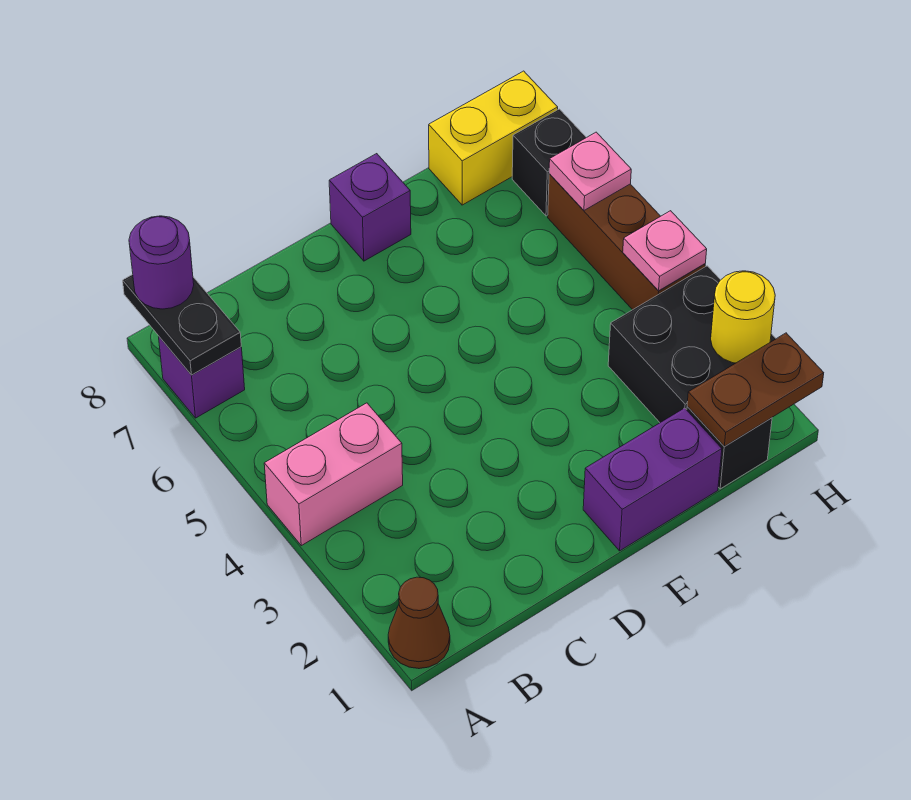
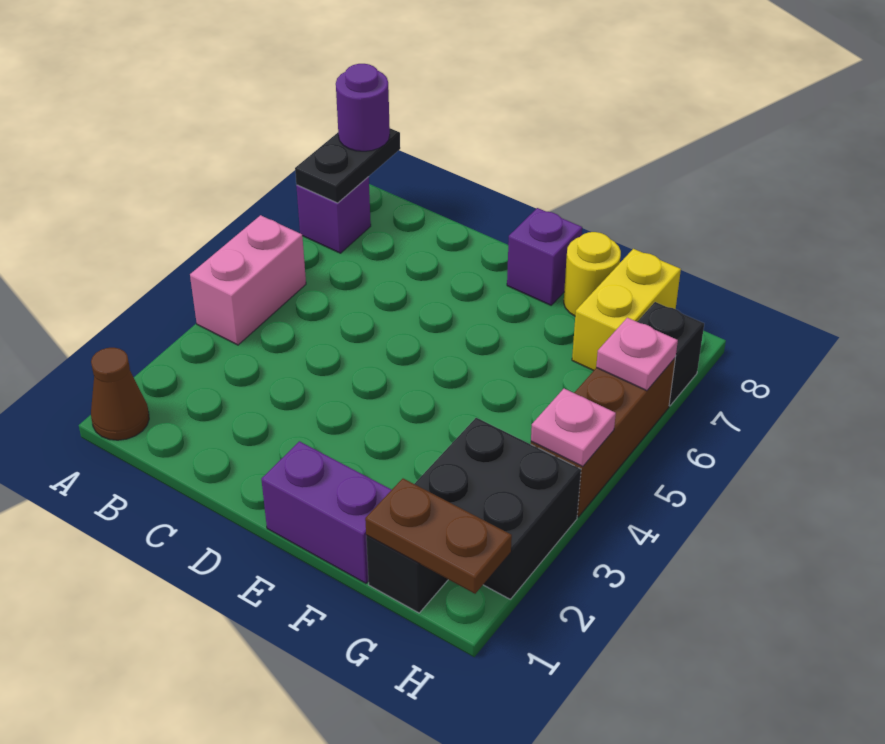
pink 1x2 brick [264,403,403,546] -> pink 1x2 brick turned to [190,215,306,345]
yellow 1x2 brick [429,71,558,205] -> yellow 1x2 brick turned to [572,249,681,371]
yellow 1x1 round brick [711,271,775,363] -> yellow 1x1 round brick moved to [564,232,621,316]

